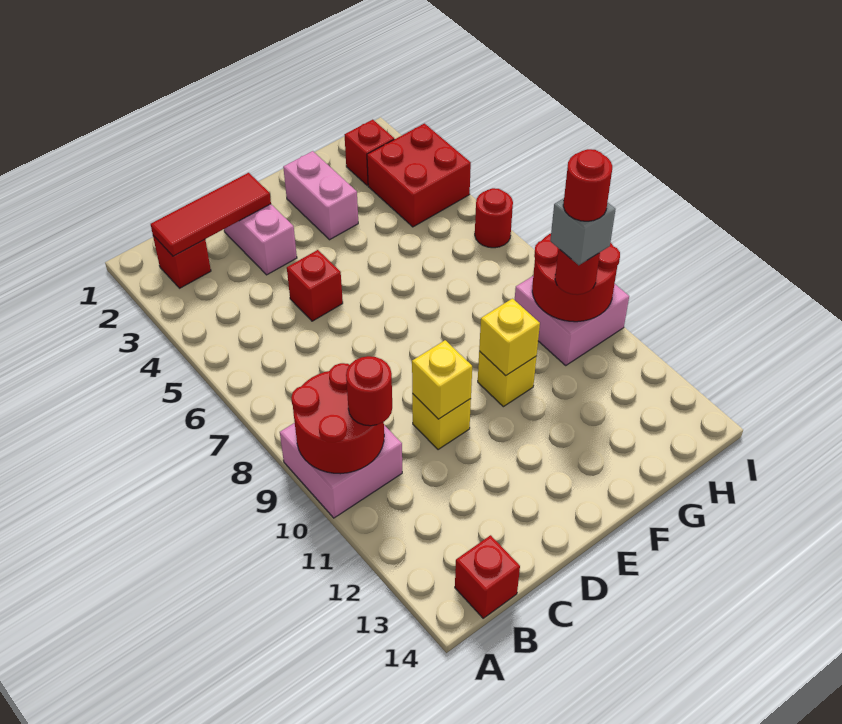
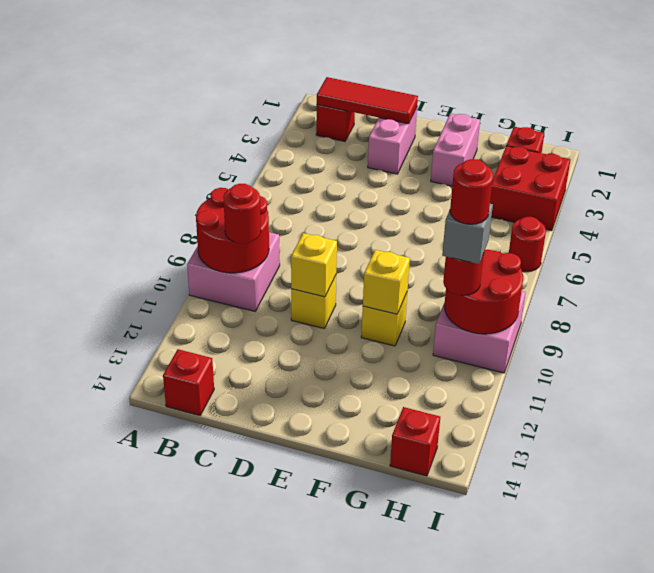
red 1x1 brick [287,250,343,321] -> red 1x1 brick moved to [390,407,440,476]

